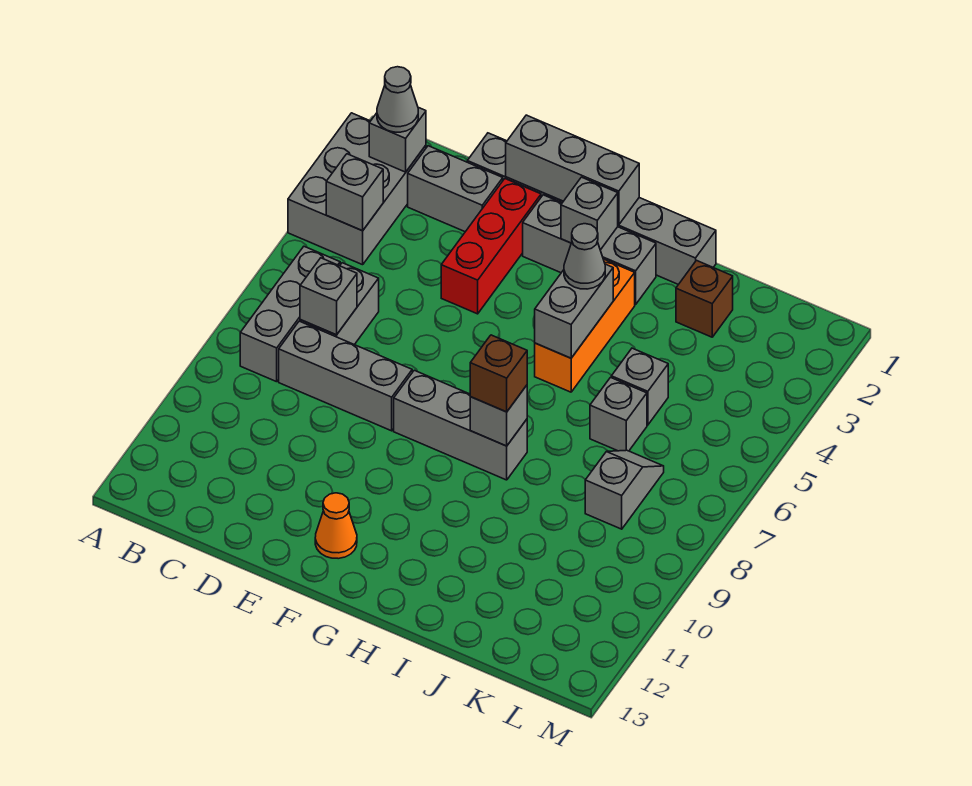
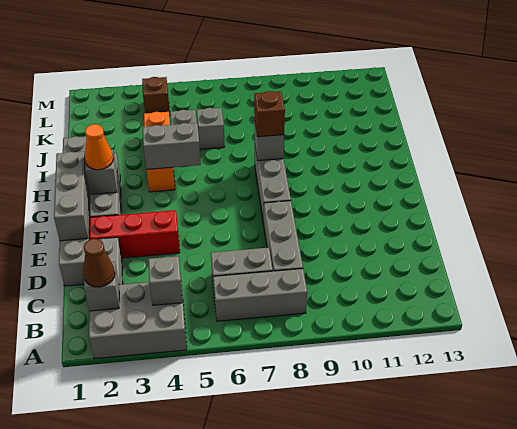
grey 1x1 cone [377,67,418,132] -> brown 1x1 cone [83,239,115,287]
grey 1x1 brick [300,258,357,335] -> none
orange 1x1 cone [315,493,357,559] -> orange 1x1 cone moved to [85,124,113,170]
orange 1x3 brick [535,259,635,392] -> orange 1x3 brick turned to [144,112,175,192]
grey 1x1 cone [564,224,605,289] -> none
brown 1x1 brick [676,261,733,337] -> brown 1x1 brick moved to [142,77,170,116]
grey 1x2 slope [585,450,664,529] -> none

